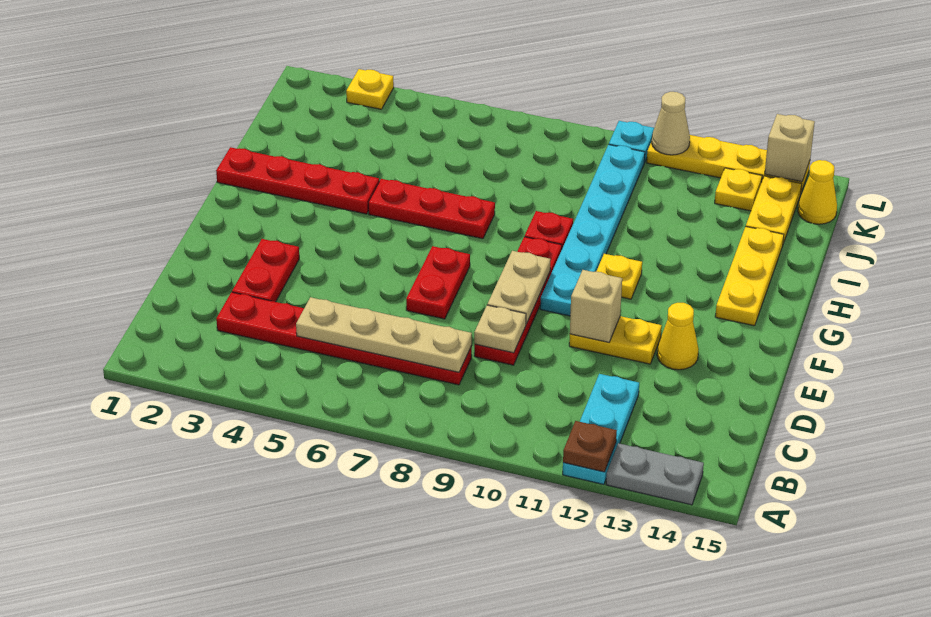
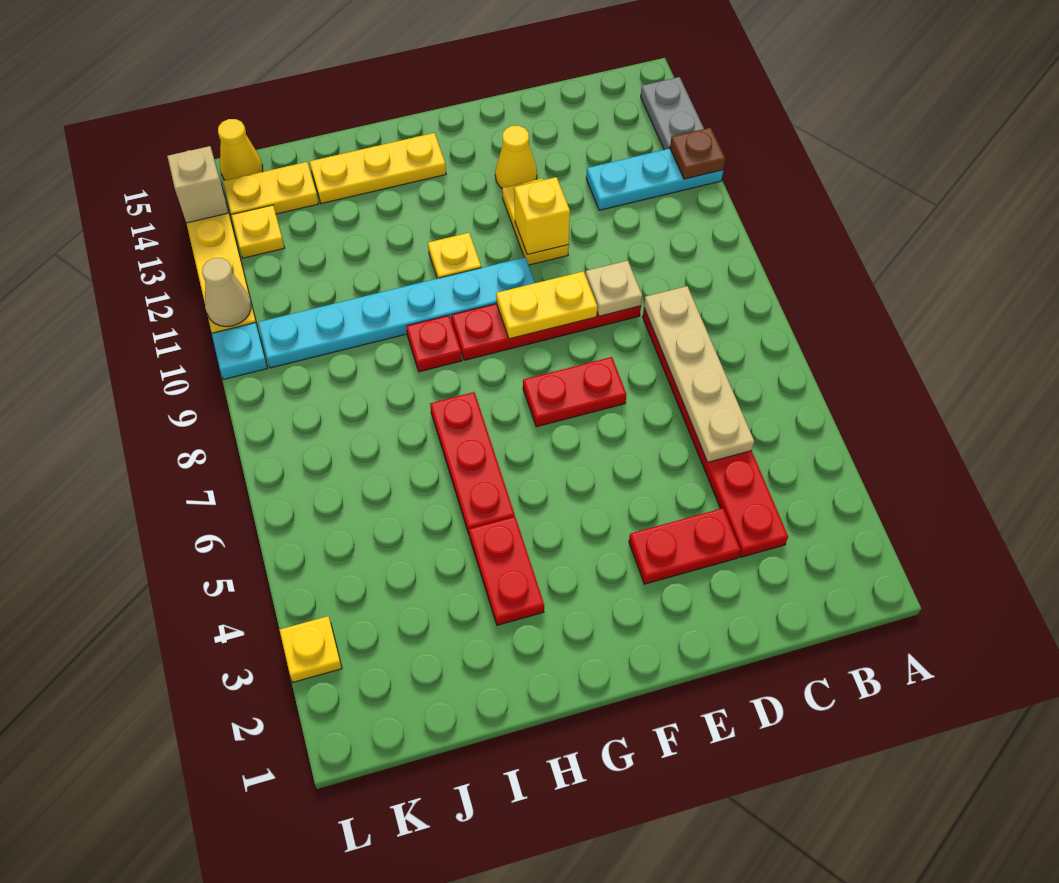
tan 1x2 plate [487,251,551,324] -> yellow 1x2 plate [496,271,597,339]
tan 1x1 brick [570,270,622,342] -> yellow 1x1 brick [514,177,570,255]
red 1x4 plate [216,147,379,214] -> red 1x2 plate [469,517,544,625]

